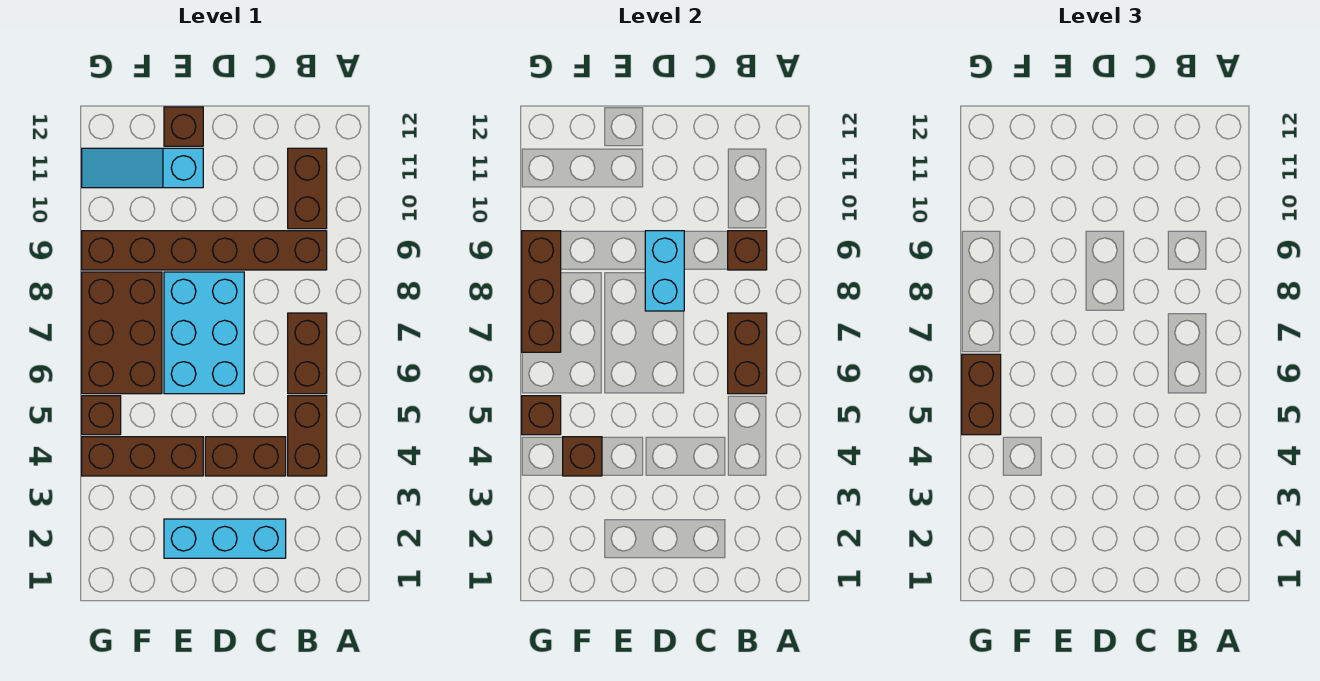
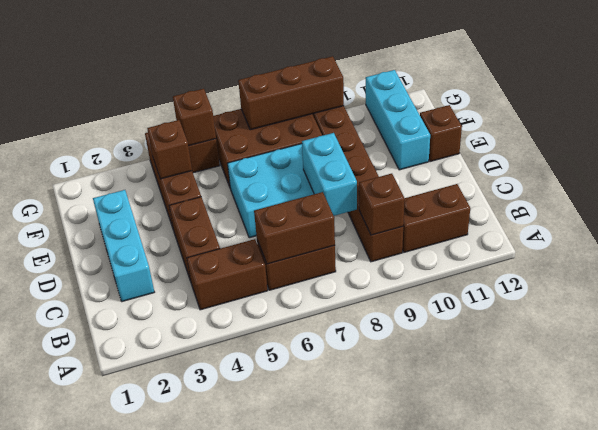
cyan 1x2 brick [645,231,684,311] -> cyan 1x2 brick turned to [302,133,357,216]
cyan 1x3 slope [82,148,203,188] -> cyan 1x3 brick [366,70,430,170]
brown 1x2 brick [962,354,1001,435] -> none

